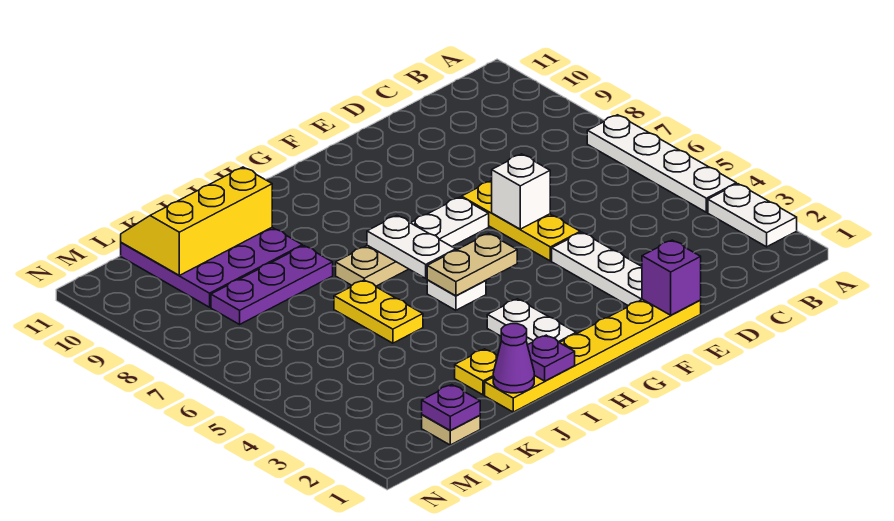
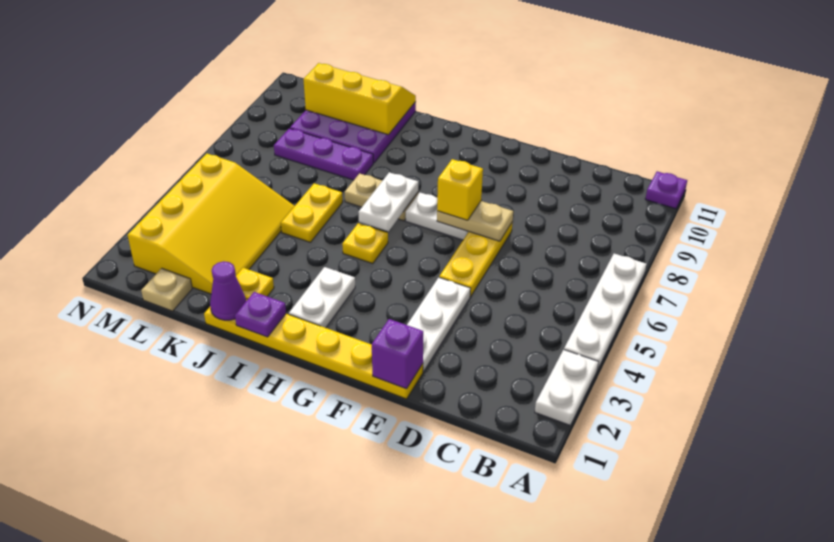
white 1x1 brick [492,154,550,229] -> none
none -> yellow 1x1 brick [437,159,483,220]
tan 1x2 plate [427,233,517,296] -> tan 1x2 plate moved to [437,201,513,241]
white 1x1 plate [427,280,486,310] -> yellow 1x1 plate [342,223,388,264]
none -> yellow 3x4 slope [128,154,294,294]
purple 1x1 plate [422,385,480,431] -> purple 1x1 plate moved to [645,171,687,209]

